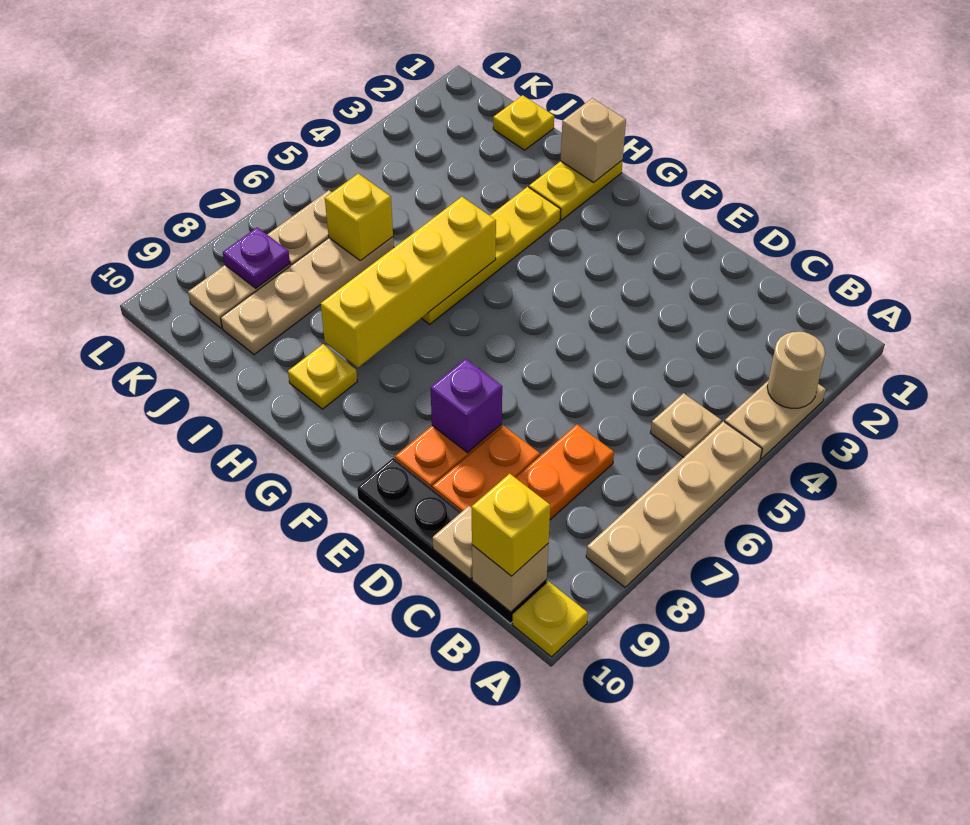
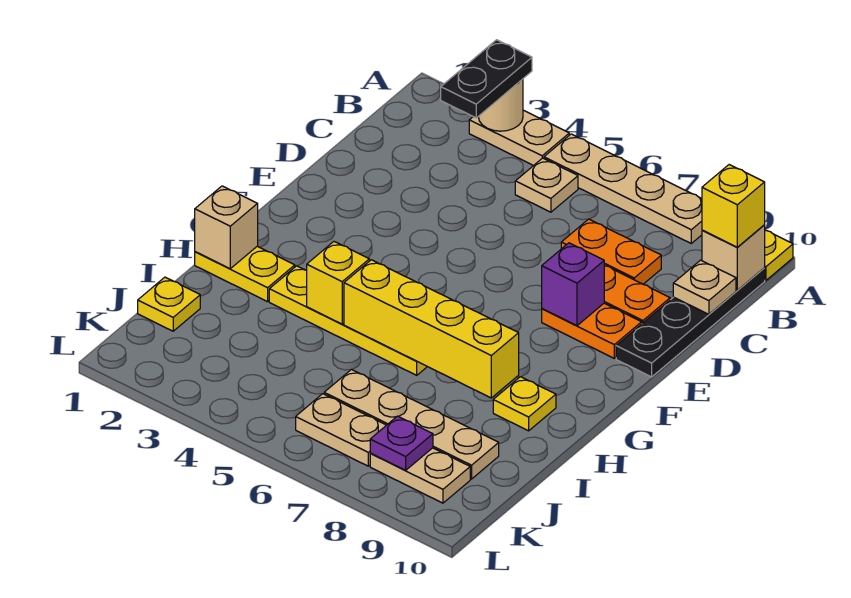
none -> black 1x2 plate [441,40,532,118]
yellow 1x1 brick [325,174,393,261] -> yellow 1x1 brick moved to [307,242,369,324]

